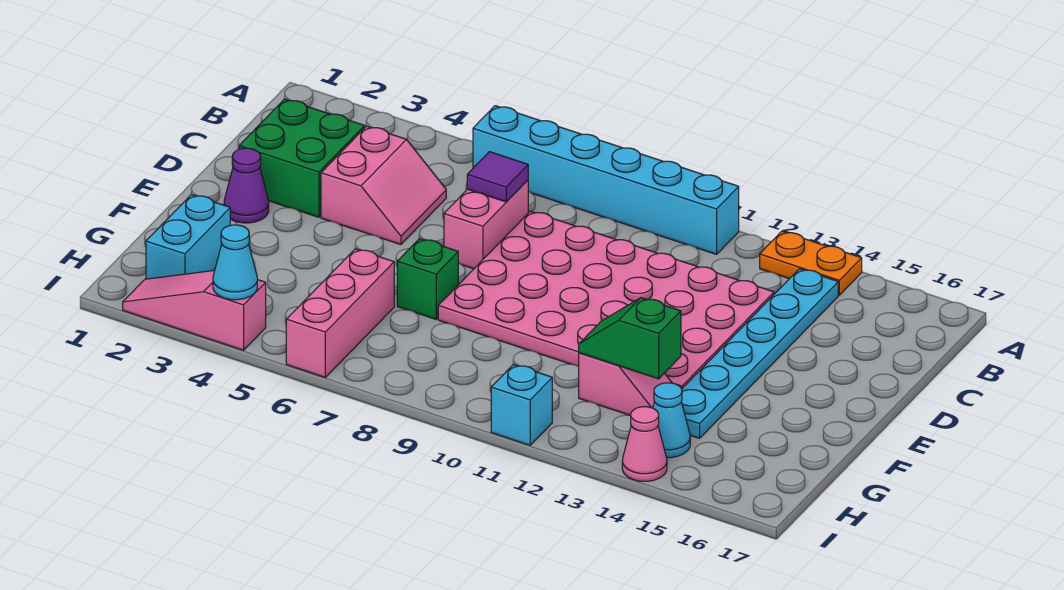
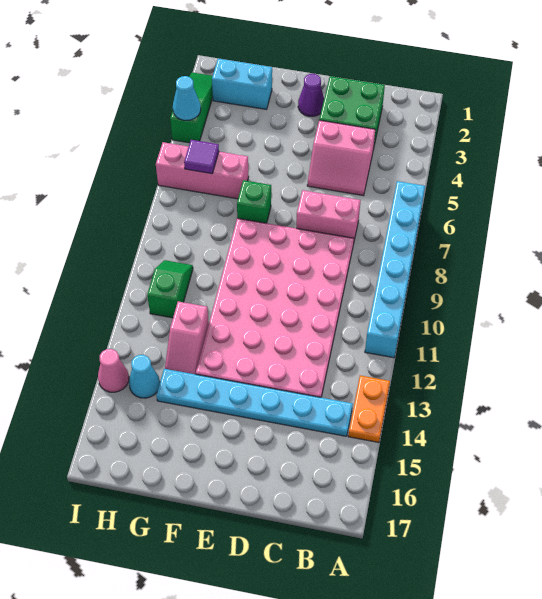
purple 1x1 tile [467,152,528,202] -> purple 1x1 tile moved to [184,140,219,174]
green 1x2 slope [579,298,681,379] -> green 1x2 slope moved to [147,260,193,318]
pink 1x3 slope [123,270,266,350] -> green 1x3 slope [170,72,213,143]
cyan 1x1 brick [491,364,552,445] -> none

